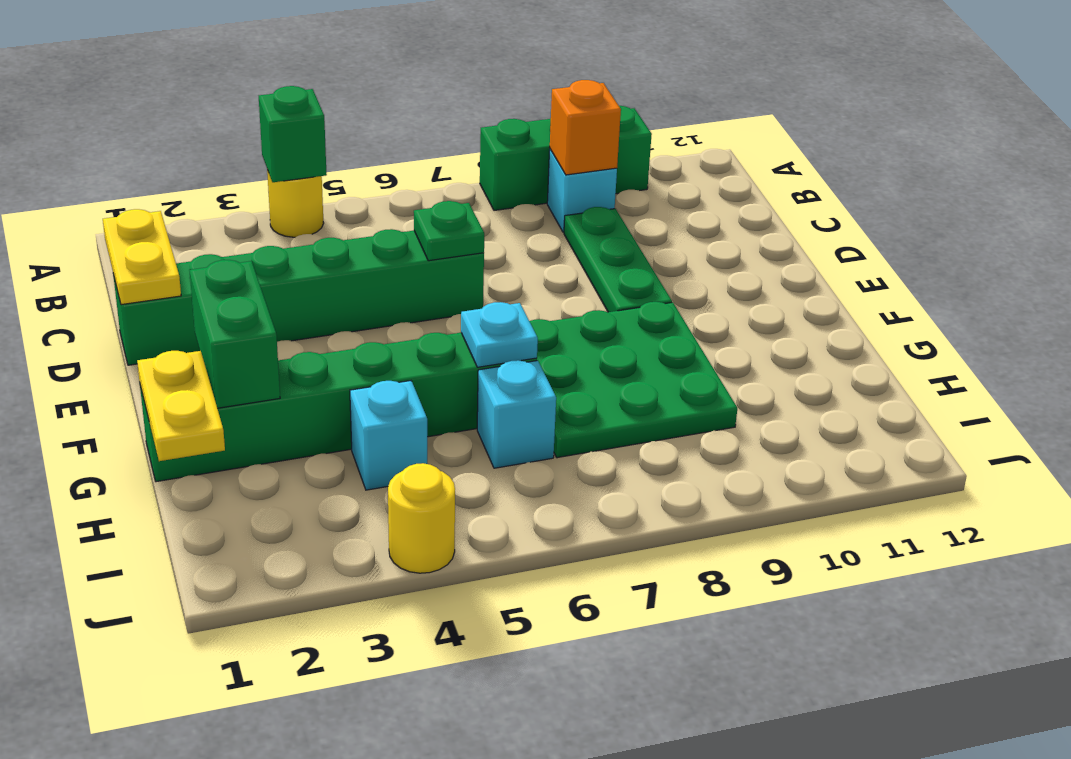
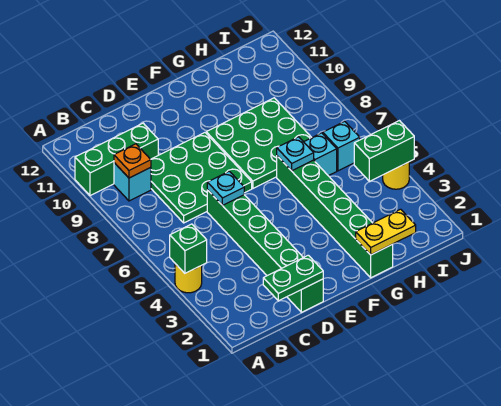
green 1x3 brick [480,106,652,210] -> green 1x3 brick turned to [75,123,158,196]
orange 1x1 brick [550,80,621,175] -> orange 1x1 plate [114,144,151,178]
yellow 1x2 plate [103,209,181,305] -> green 1x2 plate [263,255,323,301]
green 1x3 plate [564,207,672,312] -> green 3x3 plate [151,133,252,223]
green 1x1 plate [414,201,484,261] -> cyan 1x1 plate [207,171,244,206]
green 1x2 brick [189,260,280,408] -> green 1x2 brick moved to [354,121,414,181]
cyan 1x1 brick [350,381,427,490] -> cyan 1x1 brick moved to [323,121,360,171]

